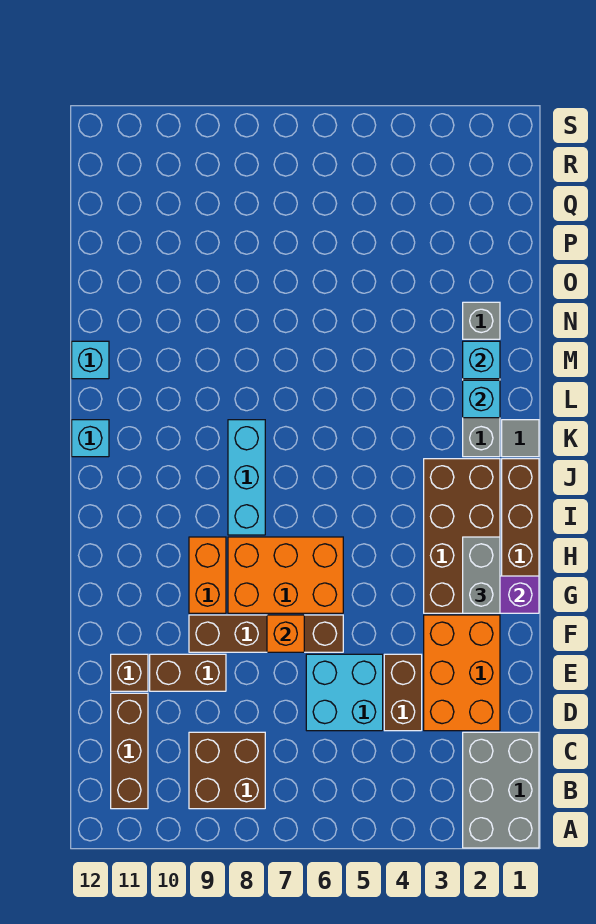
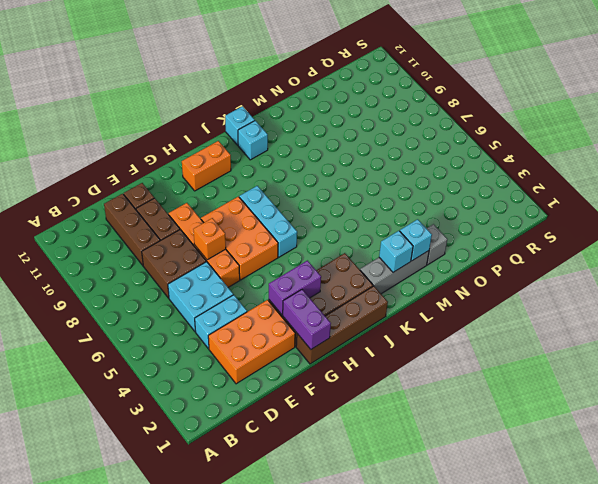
grey 2x3 brick [463,732,539,848] -> none
brown 2x2 brick [189,732,265,809] -> brown 2x2 brick moved to [142,230,206,298]
brown 1x3 brick [111,693,148,809] -> brown 1x3 brick turned to [104,194,160,265]
brown 1x2 brick [384,654,422,731] -> cyan 1x2 brick [195,295,247,349]
brown 1x4 brick [189,615,343,652] -> orange 1x4 brick [168,203,240,287]
grey 1x2 brick [463,537,500,613] -> none
none -> purple 1x2 brick [269,261,321,315]
orange 1x2 brick [189,537,226,613] -> orange 1x2 brick moved to [182,141,231,191]
cyan 1x3 brick [228,420,265,535] -> cyan 1x3 brick turned to [239,186,297,257]
grey 1x1 tile [502,420,539,457] -> none
cyan 1x1 brick [72,341,109,379] -> cyan 1x1 brick moved to [238,121,268,160]

